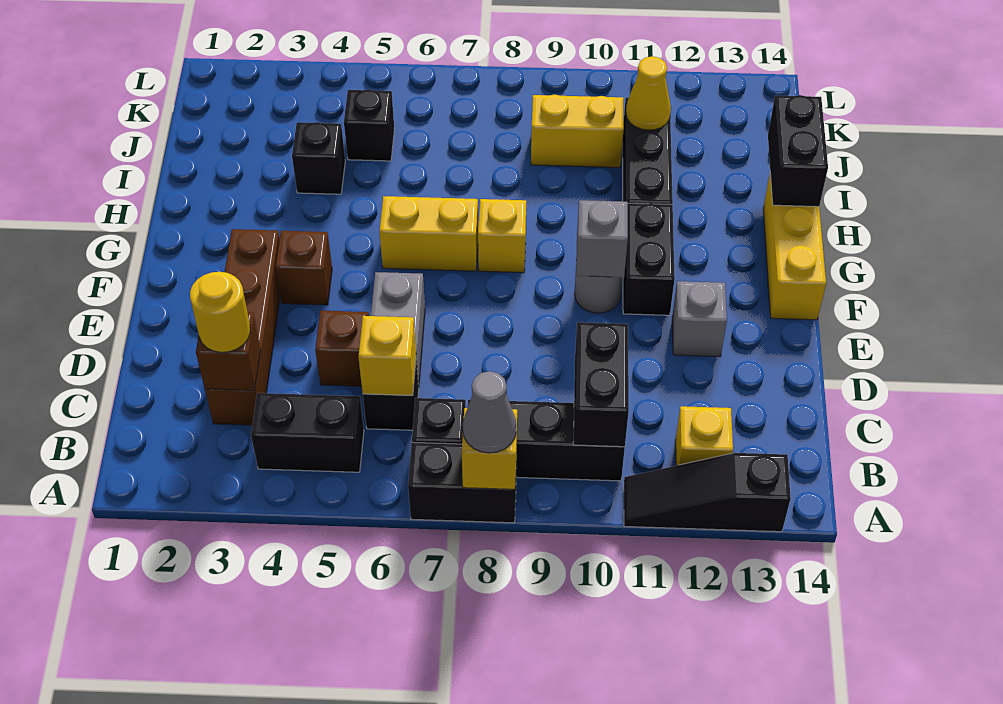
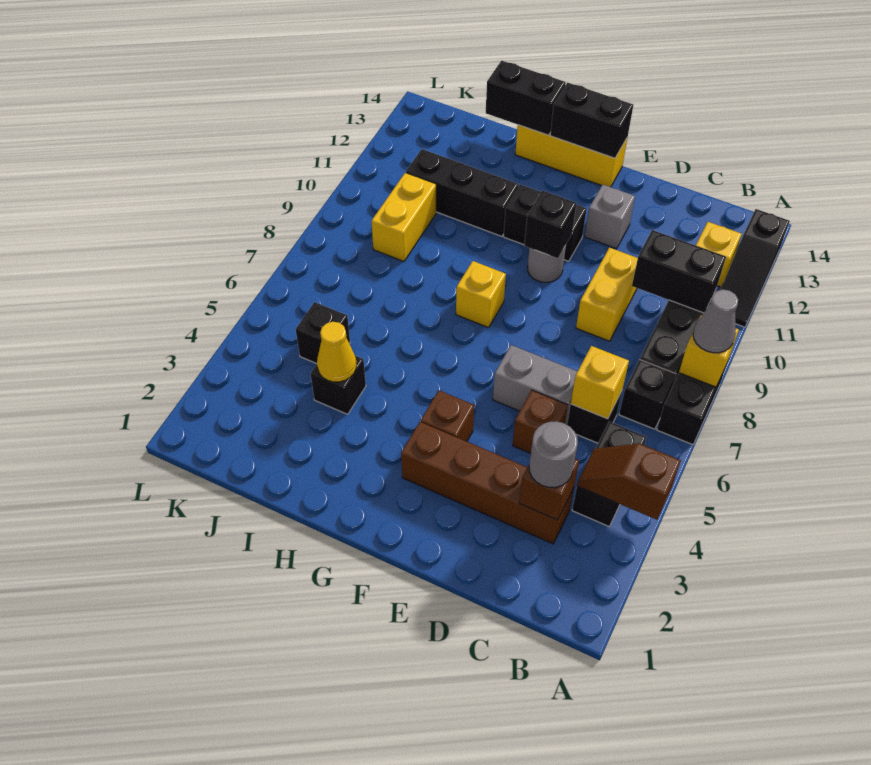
none -> brown 1x2 slope [577,443,681,520]
yellow 1x1 round brick [190,272,250,352] -> grey 1x1 round brick [529,421,578,487]
grey 1x1 brick [576,200,628,277] -> black 1x1 brick [524,191,576,258]
none -> black 1x2 brick [550,83,633,158]
yellow 1x2 brick [379,196,478,271] -> yellow 1x2 brick moved to [576,248,638,341]
yellow 1x1 cone [626,56,671,130] -> yellow 1x1 cone moved to [317,322,356,382]

